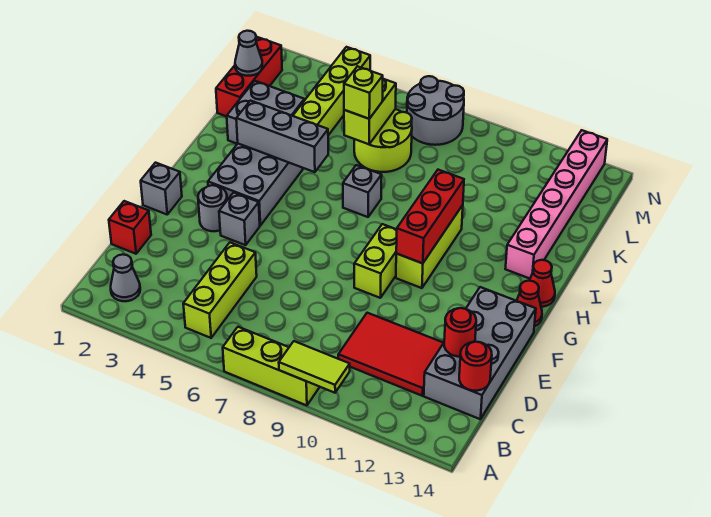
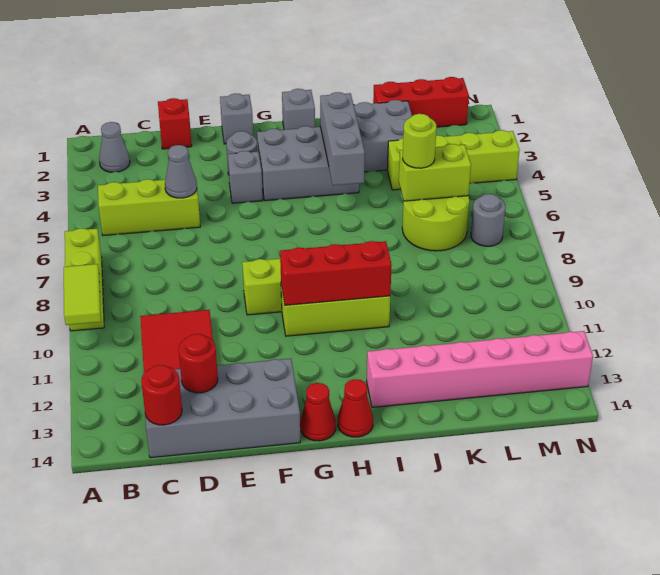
grey 1x1 brick [343,165,382,217] -> grey 1x1 brick moved to [282,89,315,130]
lime 1x1 brick [344,66,383,119] -> lime 1x1 round brick [403,114,437,168]
grey 1x1 cone [235,31,262,76] -> grey 1x1 cone moved to [165,145,197,198]
grey 2x2 round brick [407,76,464,145] -> grey 1x1 round brick [471,194,505,246]

